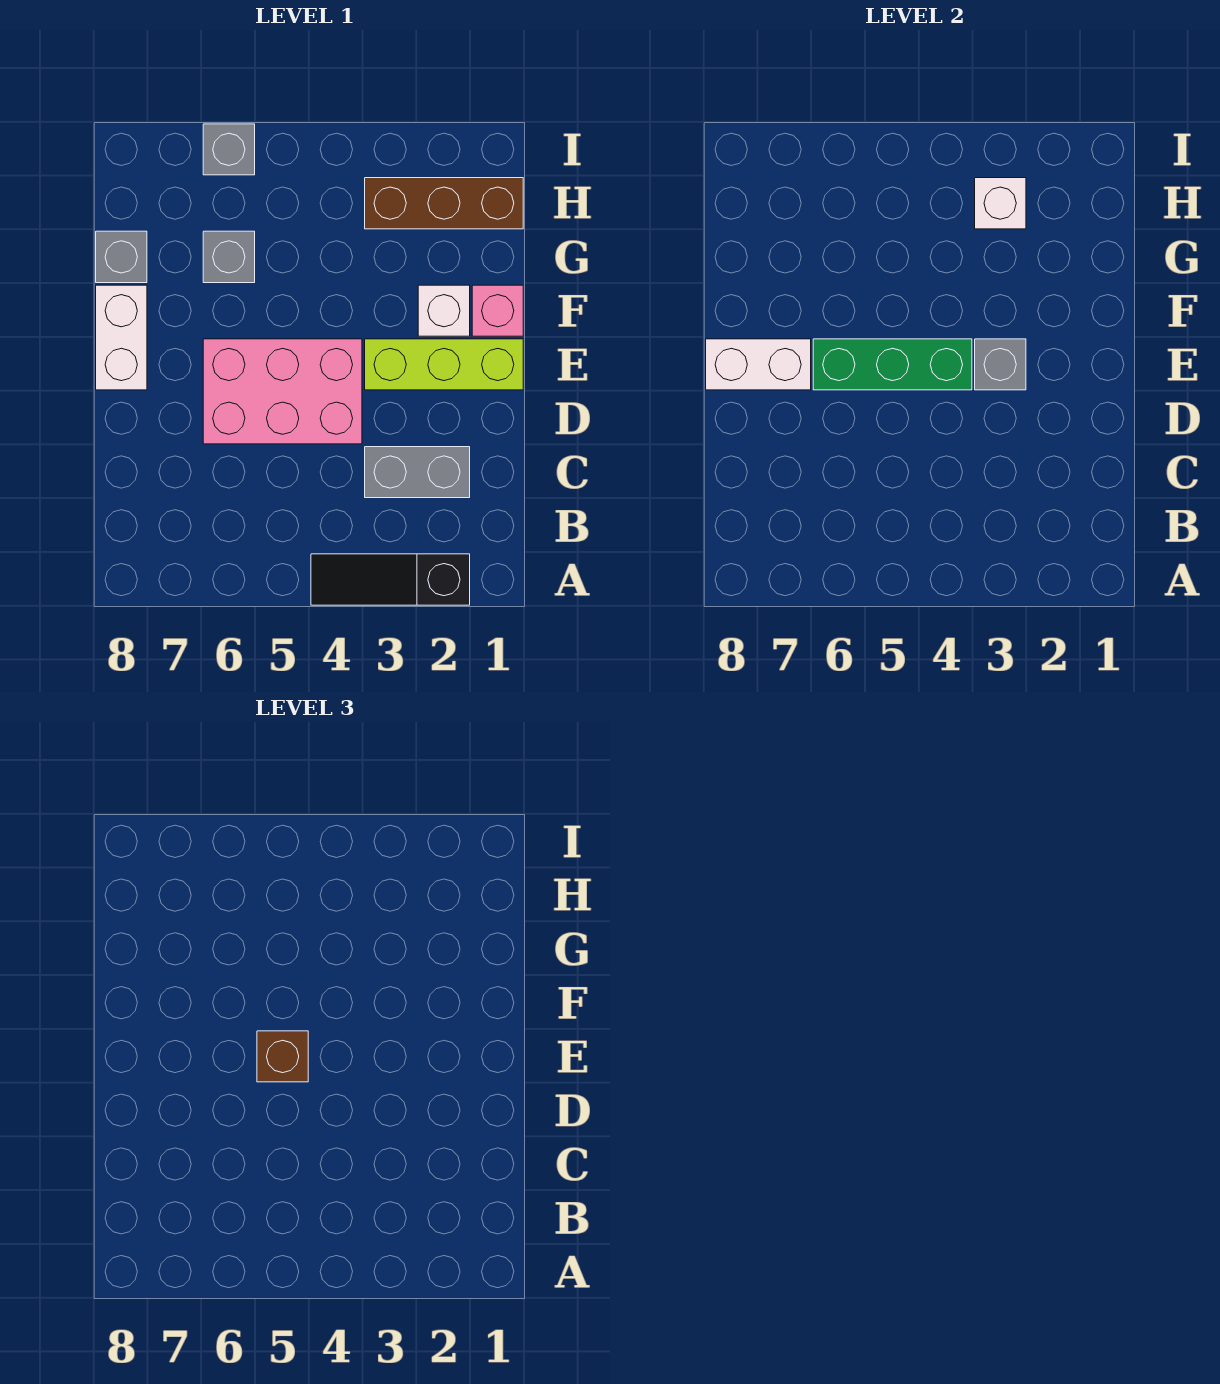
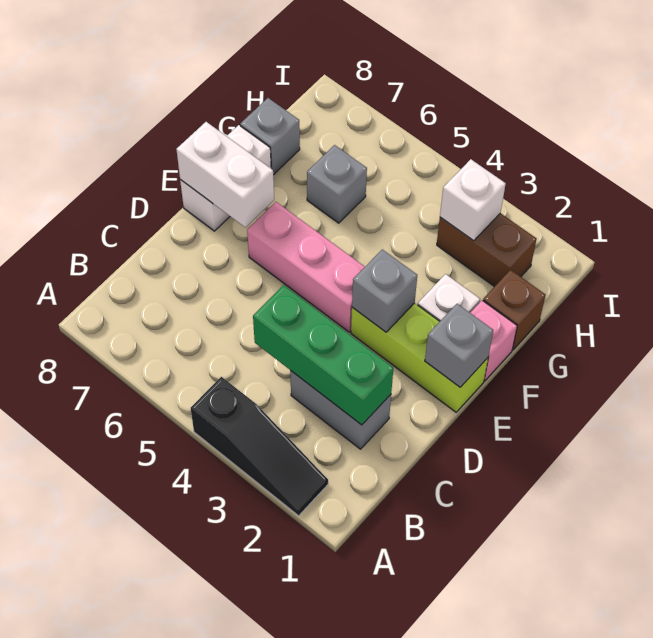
black 1x3 slope [311,554,470,605] -> black 1x3 slope turned to [191,377,328,516]
pink 2x3 brick [203,339,362,444] -> pink 1x3 brick [247,202,365,332]
green 1x3 brick [813,339,972,390] -> green 1x3 brick moved to [253,285,393,425]
brown 1x1 brick [257,1031,308,1082] -> brown 1x1 brick moved to [483,270,546,350]
brown 1x3 brick [365,178,523,229] -> brown 1x2 brick [437,213,537,287]
grey 1x1 brick [203,124,255,175] -> grey 1x1 brick moved to [425,304,493,387]

